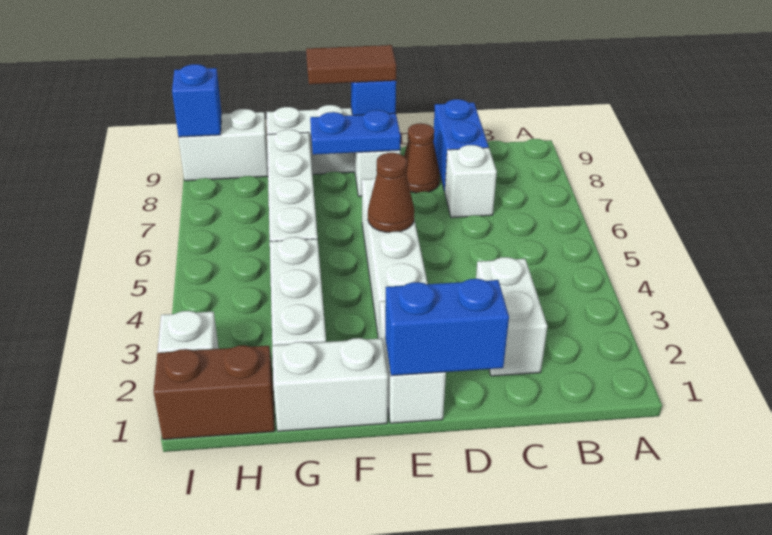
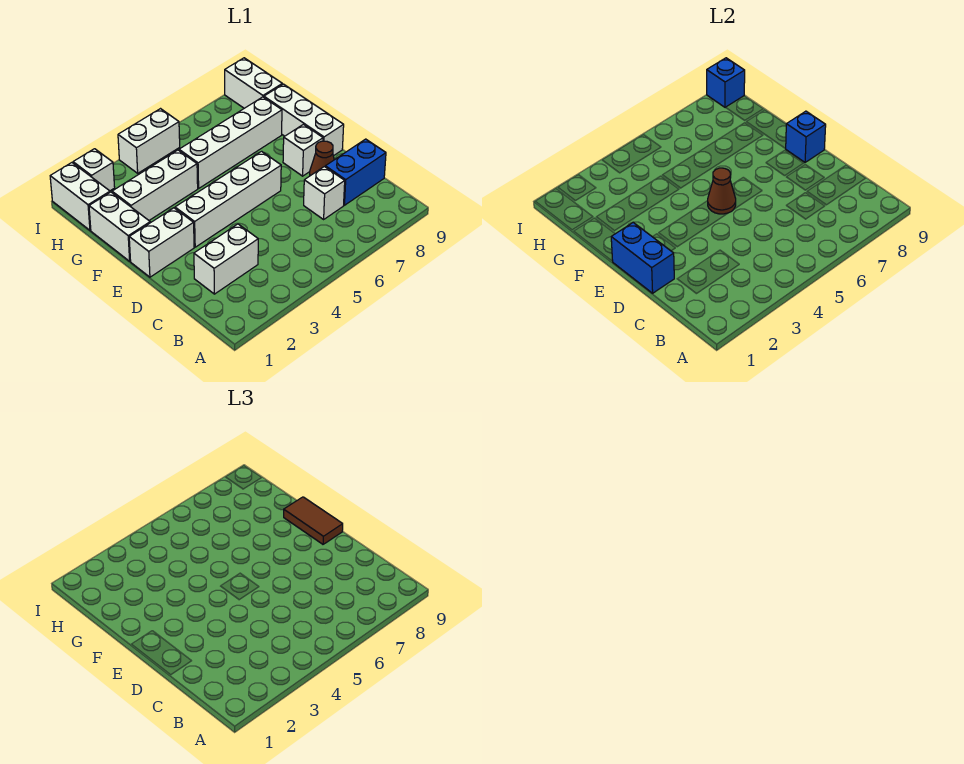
blue 1x2 plate [310,110,401,155] -> none
brown 1x2 brick [154,345,275,439] -> white 1x2 brick [50,163,110,230]
none -> white 1x2 brick [118,109,180,173]

